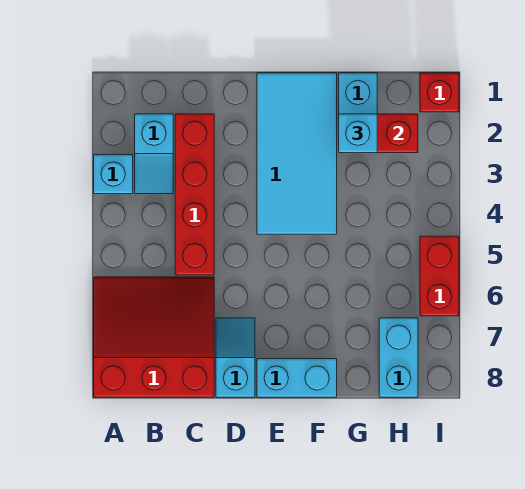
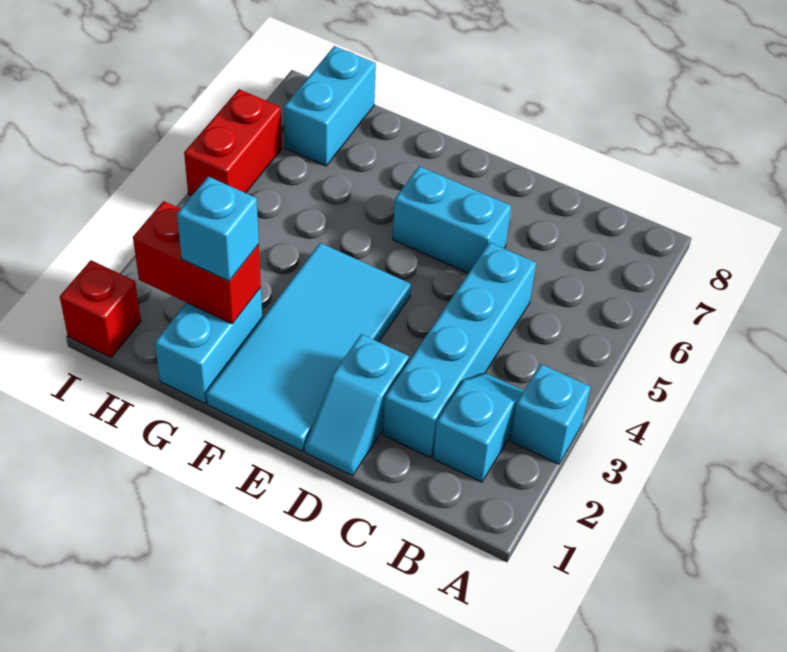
red 3x3 slope [94,277,214,397] -> none
red 1x4 brick [175,114,214,275] -> cyan 1x4 brick [383,242,536,458]
cyan 1x2 slope [216,318,255,397] -> cyan 1x2 slope moved to [305,334,409,476]
cyan 1x2 brick [257,359,337,397] -> cyan 1x2 brick moved to [393,166,511,273]

